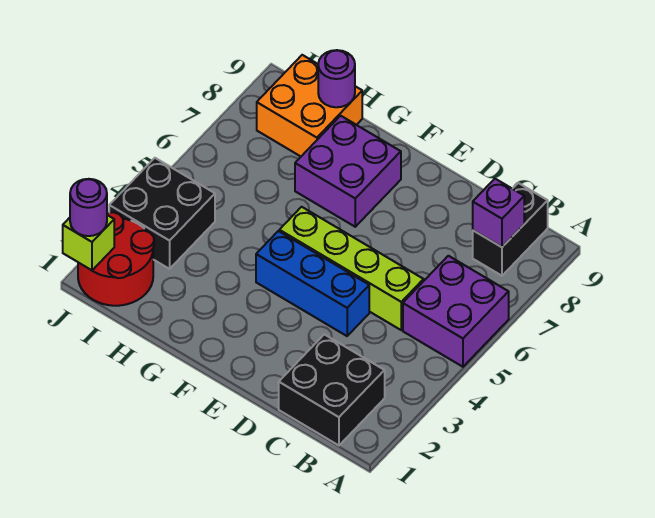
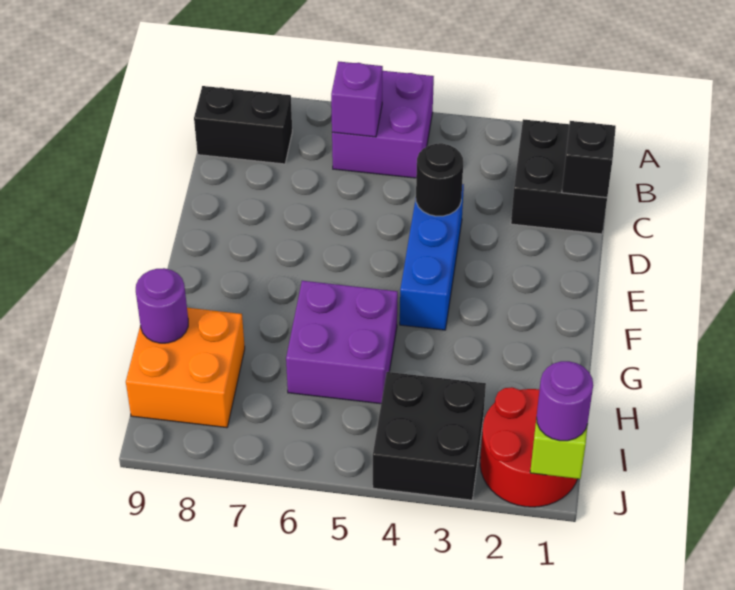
purple 1x1 brick [473,179,524,247] -> purple 1x1 brick moved to [331,61,383,137]
none -> black 1x1 brick [562,121,616,198]
lime 1x4 brick [279,207,424,330] -> none
none -> black 1x1 round brick [416,143,463,216]
purple 2x2 brick [295,116,401,227] -> purple 2x2 brick moved to [286,281,398,404]

